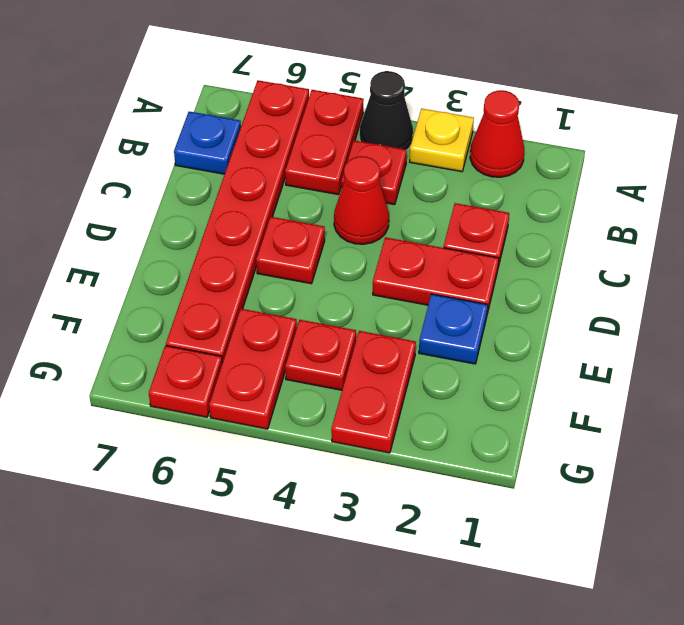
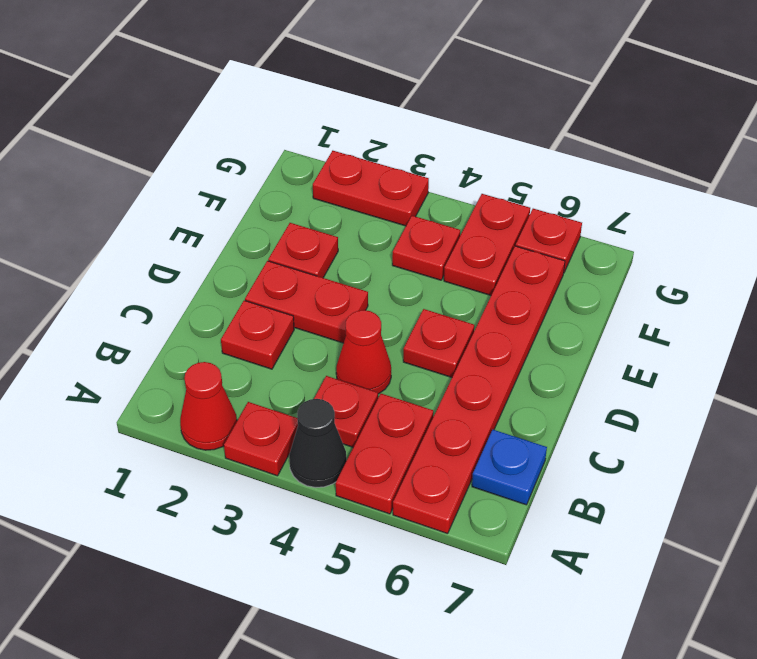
yellow 1x1 plate [410,108,474,172] -> red 1x1 plate [224,402,298,476]
blue 1x1 plate [419,294,488,364] -> red 1x1 plate [268,223,338,278]
red 1x2 plate [331,331,416,453] -> red 1x2 plate turned to [313,151,429,226]

